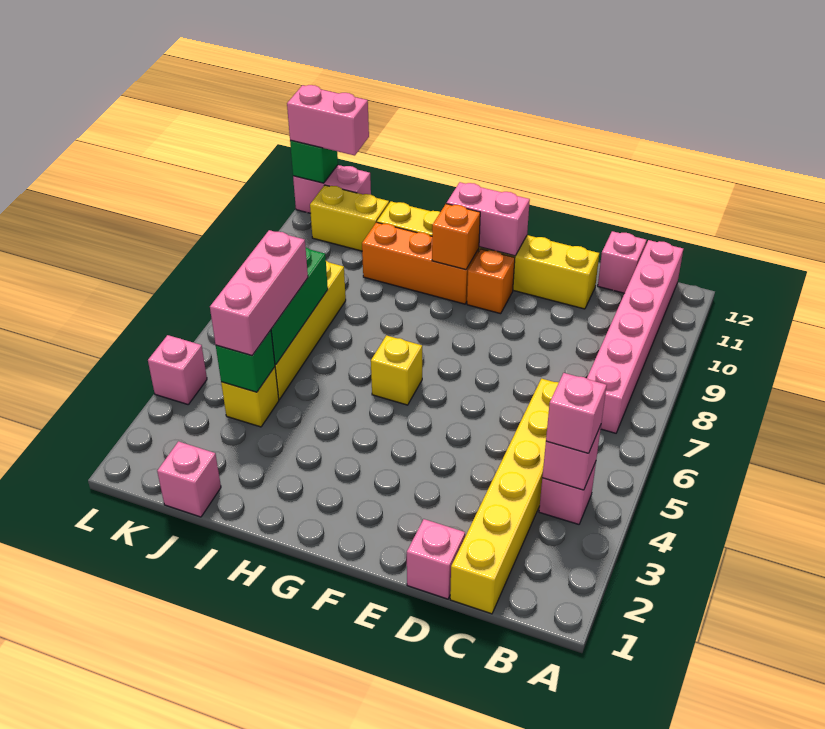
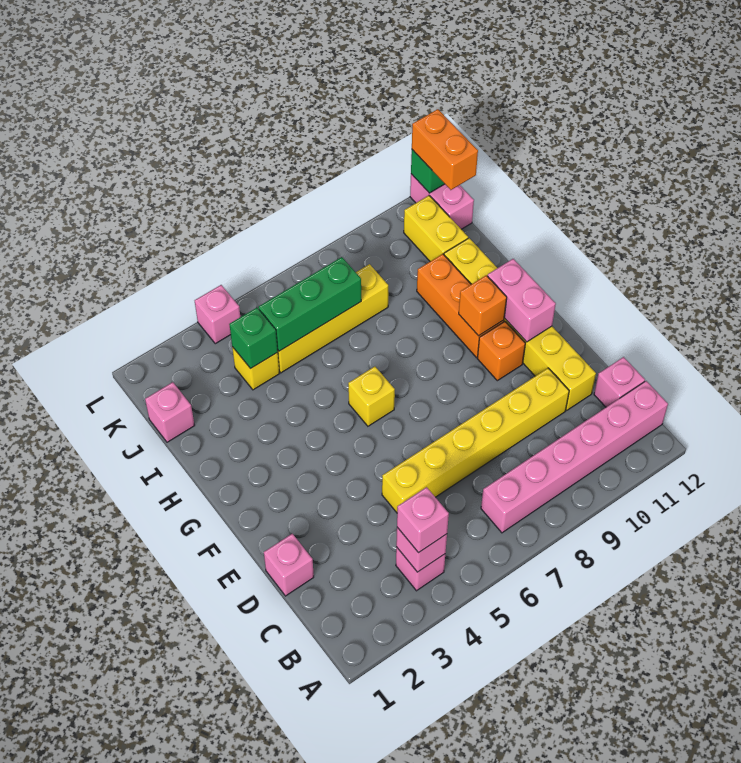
yellow 1x6 brick [450,379,559,614] -> yellow 1x6 brick moved to [382,368,569,513]
pink 1x3 brick [210,230,308,356] -> none
pink 1x2 brick [287,85,369,156] -> orange 1x2 brick [412,109,478,190]

